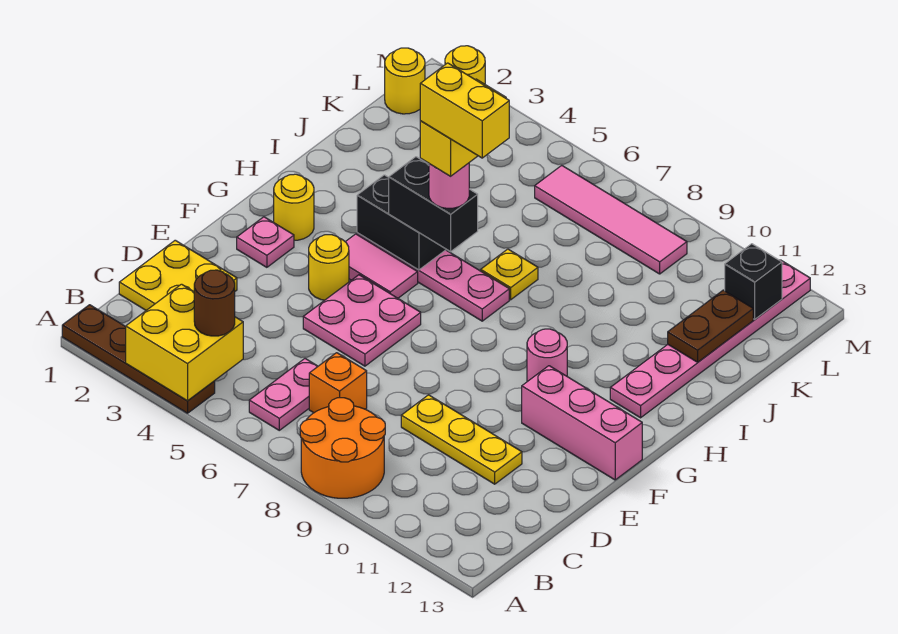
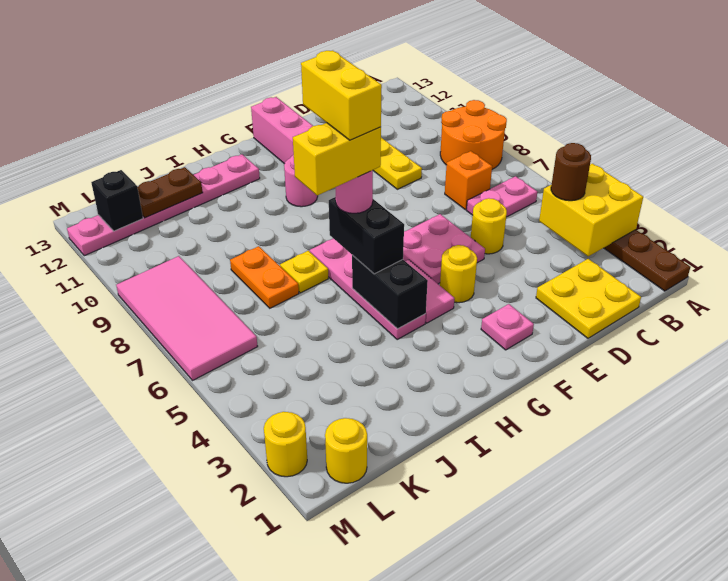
yellow 1x1 round brick [274,174,314,240] -> yellow 1x1 round brick moved to [471,198,507,254]
none -> orange 1x2 plate [230,246,299,308]
pink 1x4 tile [535,165,687,274] -> pink 2x4 tile [116,256,258,380]

